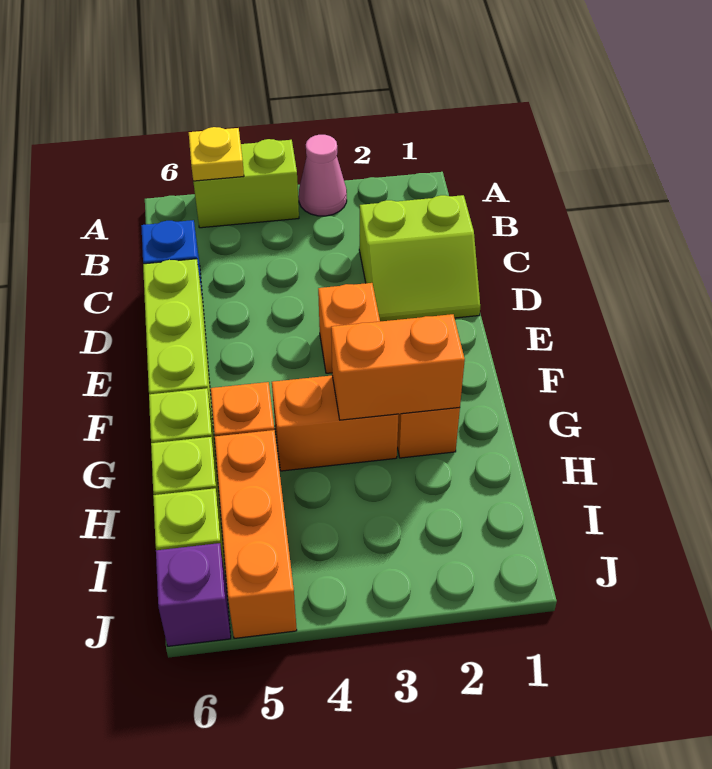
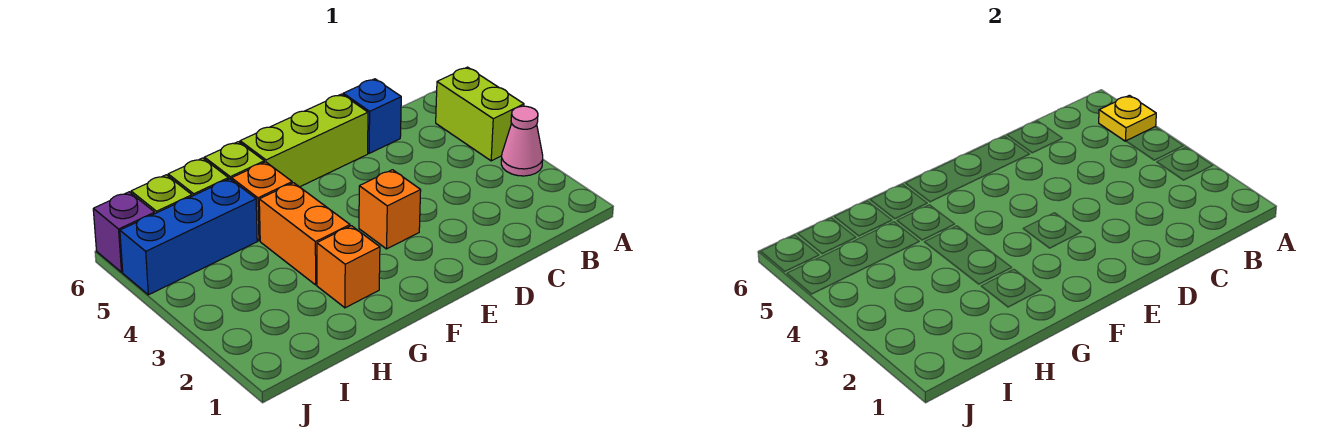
lime 2x2 slope [359,195,480,321] -> none
orange 1x2 brick [331,314,465,420] -> none
orange 1x3 brick [215,430,297,638] -> blue 1x3 brick [120,179,257,295]

